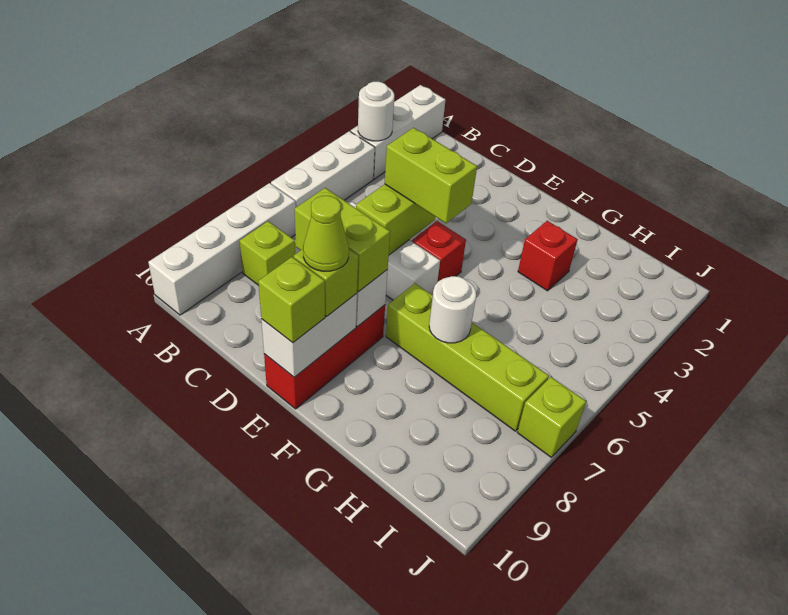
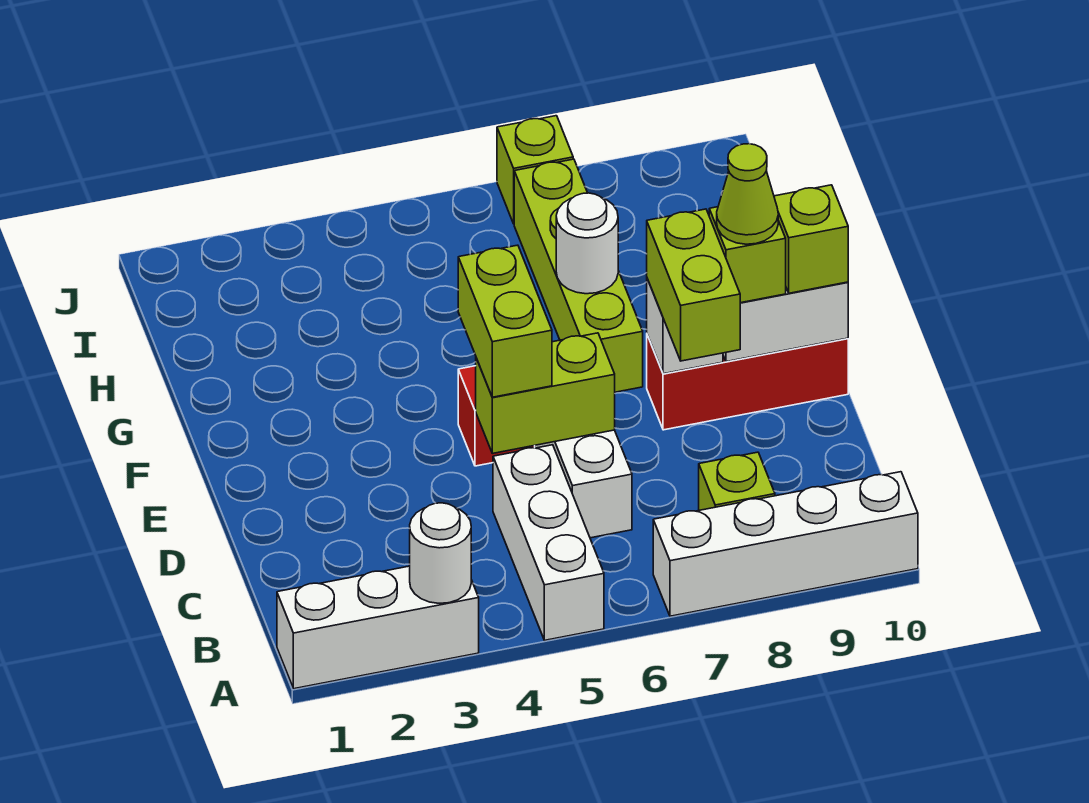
white 1x3 brick [271,131,375,207] -> white 1x3 brick turned to [493,445,604,640]
red 1x1 brick [518,221,578,291] -> none

